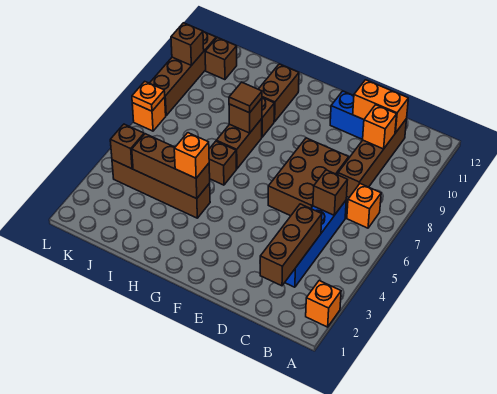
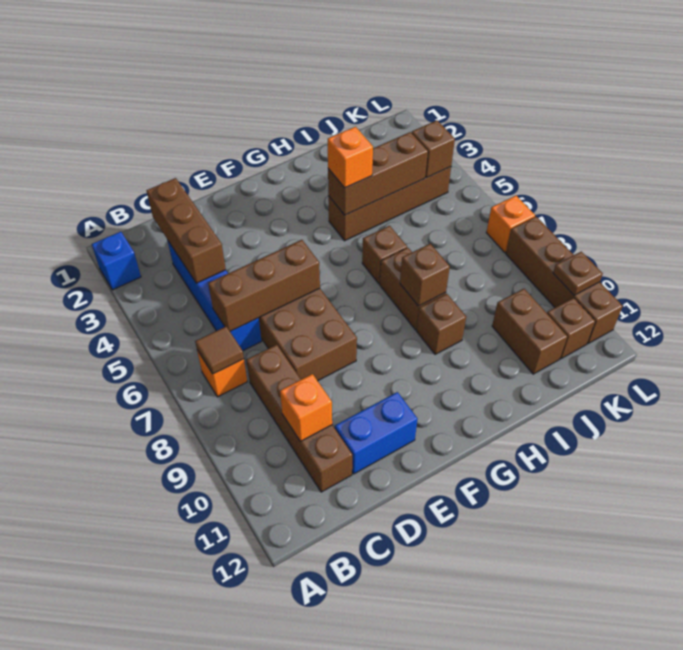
orange 1x1 brick [306,281,341,327] -> blue 1x1 brick [92,232,141,290]
brown 1x1 brick [313,170,347,215] -> brown 1x3 brick [208,240,320,331]
orange 1x2 brick [353,80,408,133] -> none
brown 1x1 tile [229,82,262,113] -> brown 1x1 tile moved to [195,326,244,374]
brown 1x2 brick [258,64,299,122] -> brown 1x2 brick moved to [492,289,567,374]
orange 1x1 plate [132,82,165,111] -> none
brown 1x1 brick [171,23,204,65] -> brown 1x1 plate [553,252,603,295]

